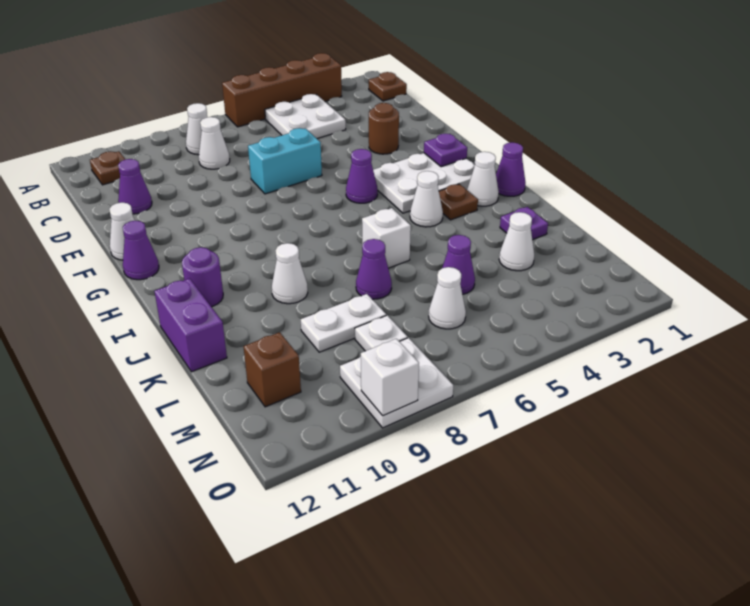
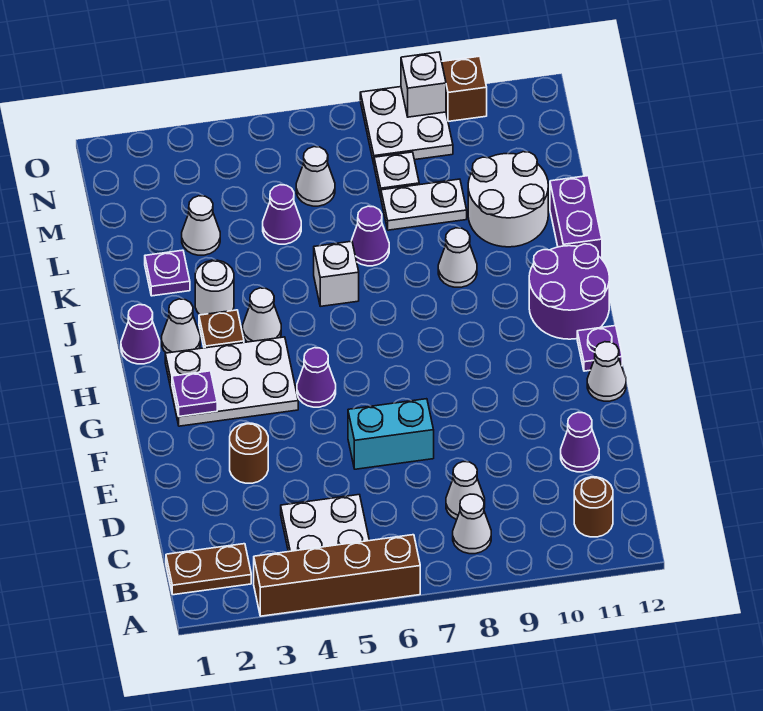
brown 1x1 plate [369,72,407,101] -> brown 1x2 plate [166,544,251,595]
brown 1x1 plate [90,151,126,185] -> brown 1x1 round brick [574,477,613,537]
purple 1x1 cone [123,221,159,280] -> purple 1x1 plate [577,326,622,371]
purple 1x1 round brick [182,247,223,307] -> purple 2x2 round brick [529,244,609,339]
none -> white 1x1 round brick [195,260,234,315]
none -> white 2x2 round brick [468,152,548,247]
brown 1x1 brick [243,332,301,407] -> brown 1x1 brick moved to [442,56,487,122]

